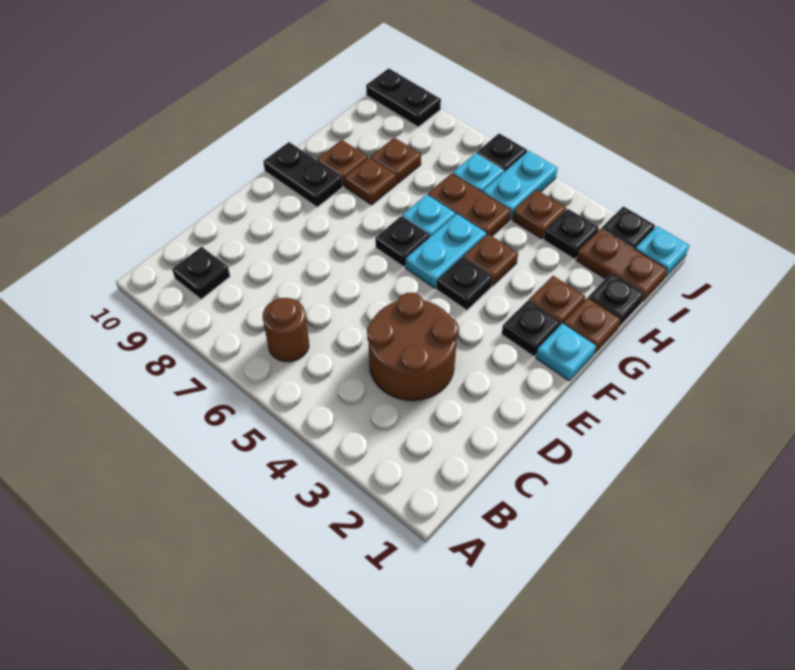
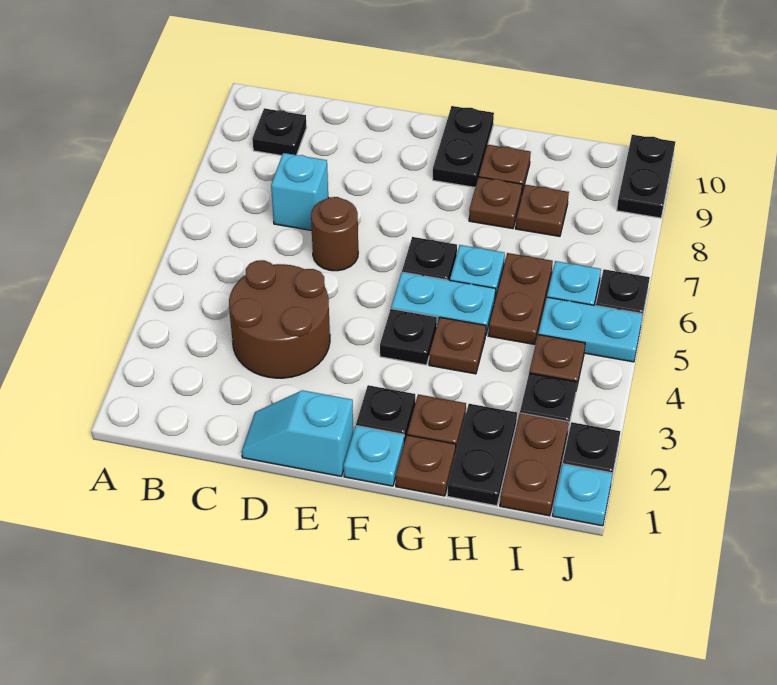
brown 1x1 round brick [263,298,309,362] -> brown 1x1 round brick moved to [311,197,358,271]
none -> cyan 1x1 brick [271,153,328,230]
none -> cyan 1x2 slope [242,390,353,476]
black 1x1 plate [588,273,644,327] -> black 1x2 plate [447,404,517,506]

